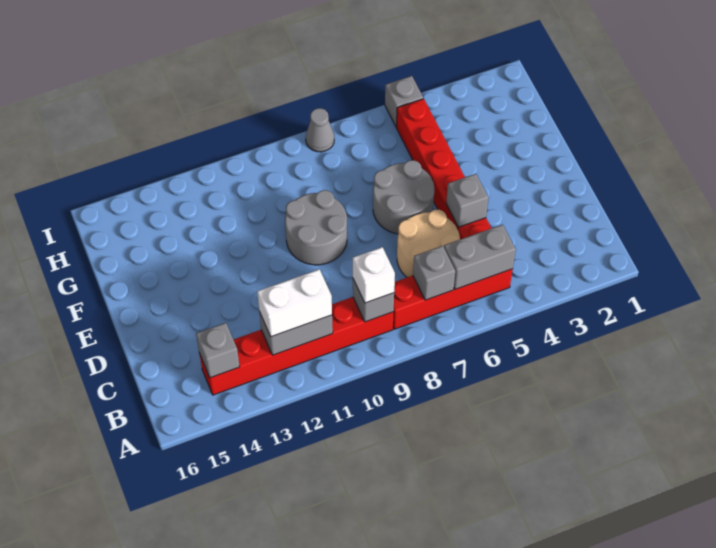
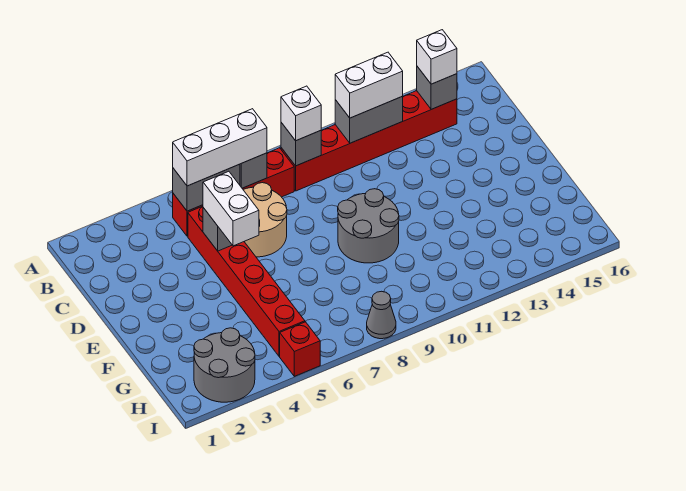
none -> white 1x3 brick [173,109,267,186]
none -> white 1x1 brick [417,30,457,84]
none -> white 1x2 brick [203,171,259,246]
grey 2x2 round brick [373,160,434,234] -> grey 2x2 round brick moved to [194,328,255,402]
grey 1x1 brick [385,76,423,127] -> red 1x1 brick [280,322,320,376]

